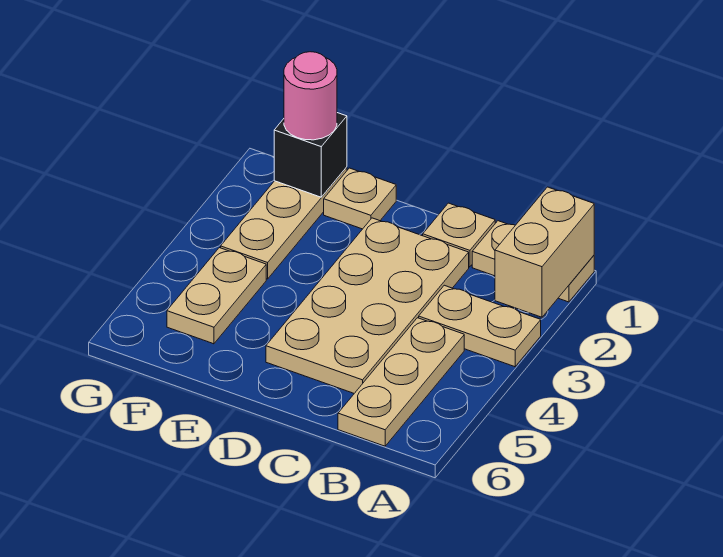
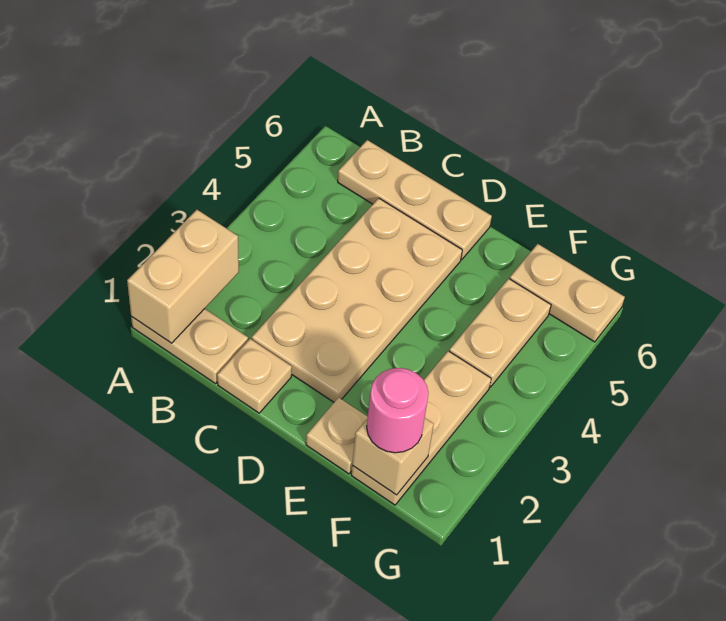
tan 1x2 plate [419,285,541,367] -> tan 1x2 plate moved to [510,244,625,342]
tan 1x3 plate [338,318,464,446] -> tan 1x3 plate turned to [338,140,492,259]
black 1x1 brick [274,113,347,197] -> tan 1x1 brick [352,418,434,495]

